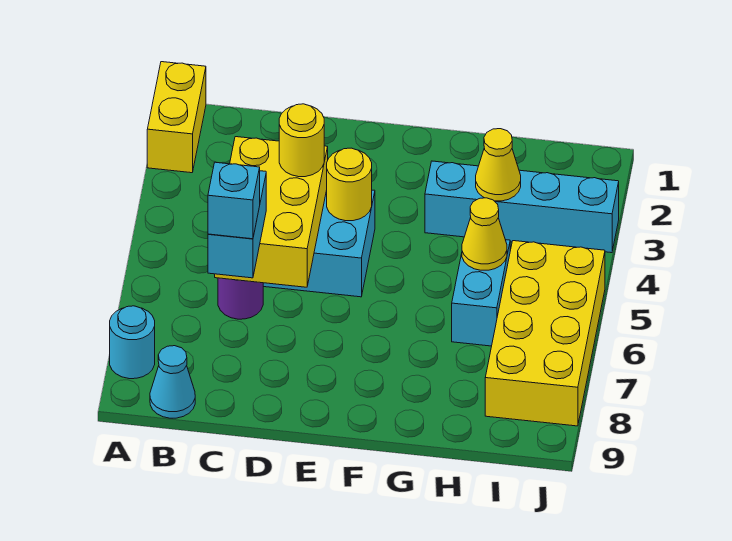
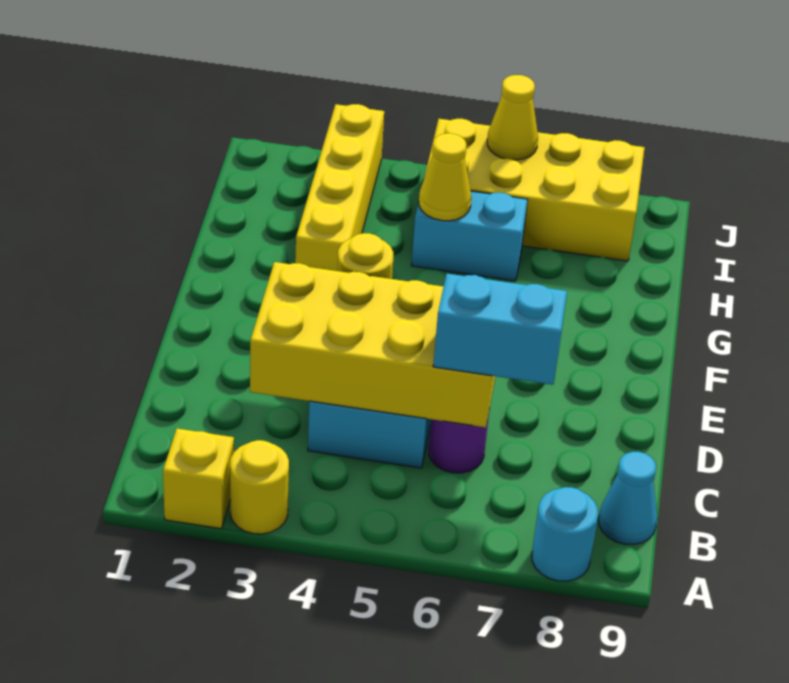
yellow 1x2 brick [147,62,206,173] -> yellow 1x1 brick [163,428,234,529]
yellow 2x3 brick [215,137,328,287] -> yellow 2x4 brick [250,262,495,427]
cyan 1x1 brick [208,162,260,239] -> none
yellow 1x1 round brick [279,104,324,177] -> yellow 1x1 round brick moved to [230,440,289,534]
cyan 1x4 brick [425,161,619,253] -> yellow 1x4 brick [295,104,384,271]
yellow 1x1 cone [476,129,521,201] -> yellow 1x1 cone moved to [487,75,538,160]

